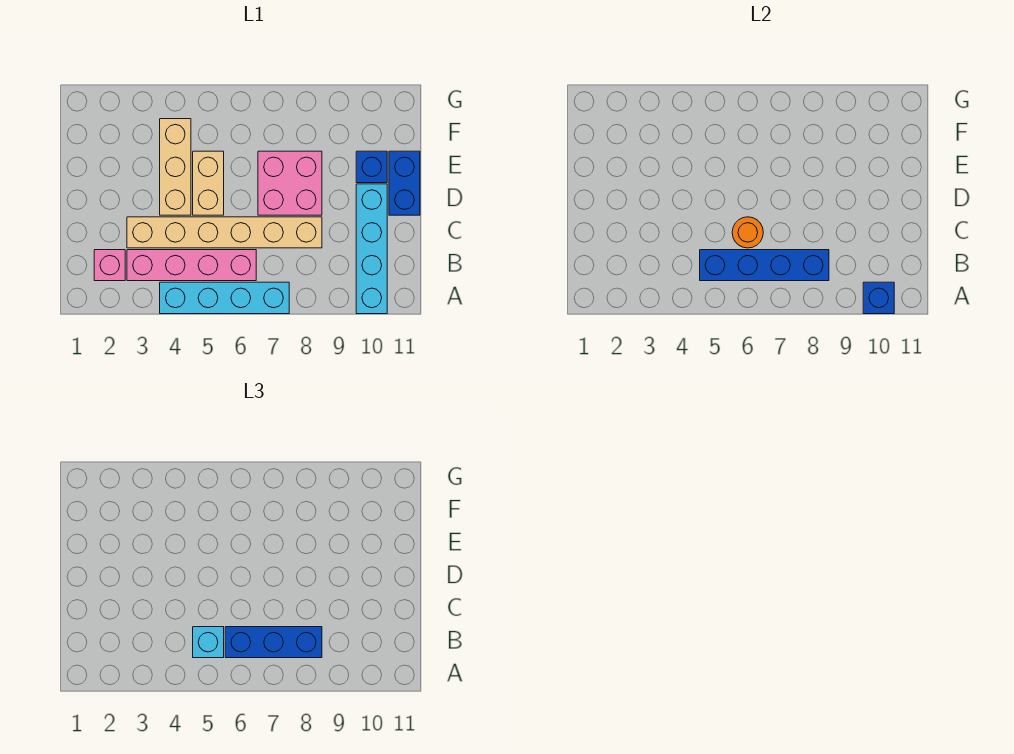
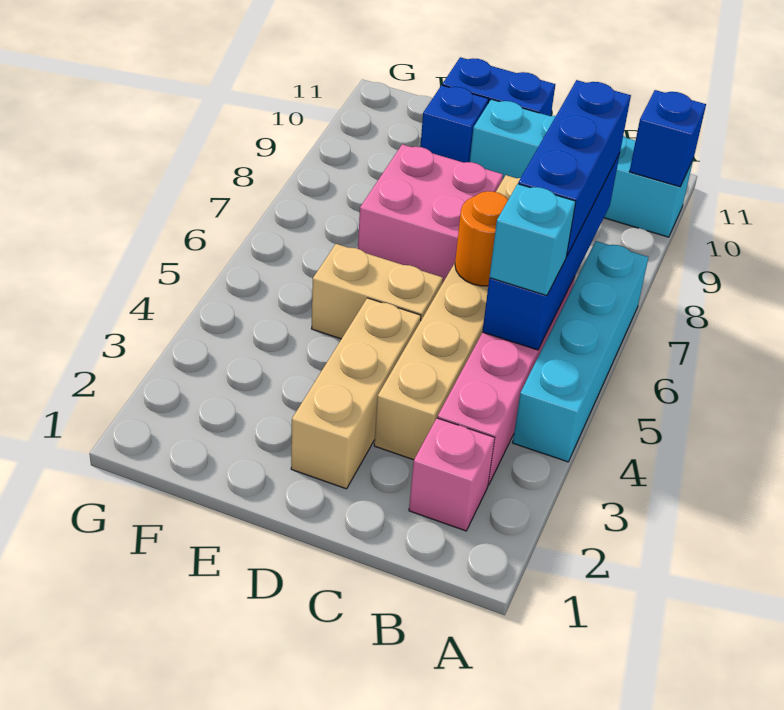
tan 1x3 brick [160,119,191,215] -> tan 1x3 brick turned to [291,298,421,489]

